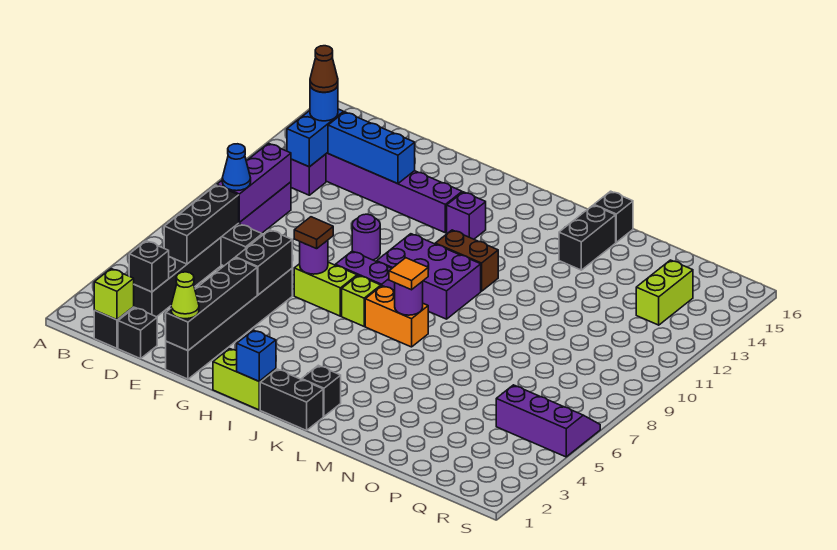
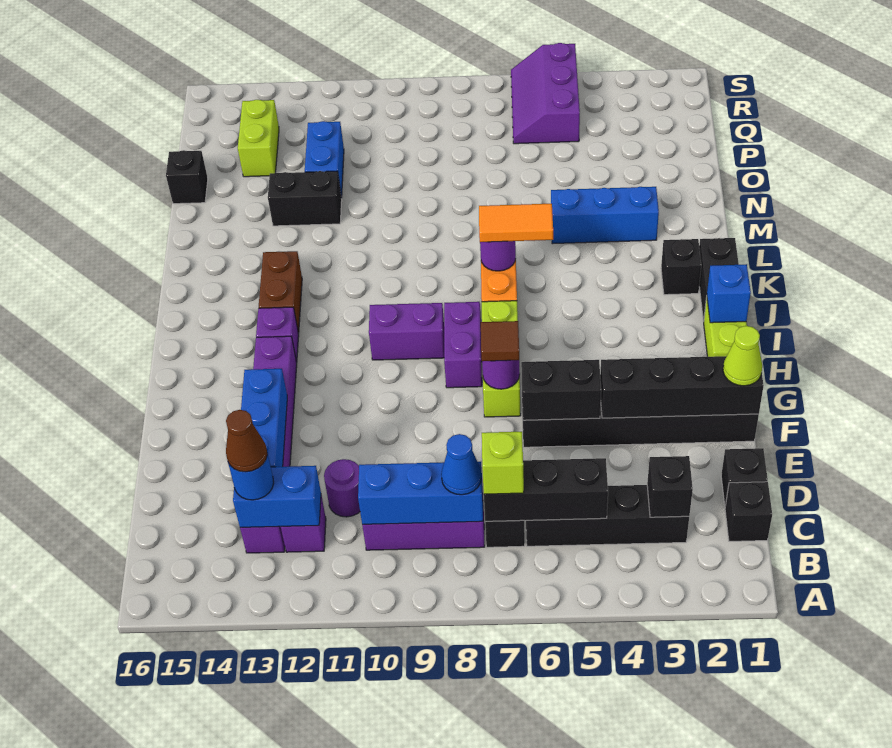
lime 1x1 brick [94,269,134,320] -> lime 1x1 brick moved to [482,432,524,494]
purple 1x3 brick [217,143,291,222] -> blue 1x3 brick [358,462,483,525]
purple 1x1 round brick [352,214,380,260] -> purple 1x1 round brick moved to [324,459,360,517]
purple 2x3 brick [377,234,481,319] -> purple 1x2 brick [369,303,444,360]
brown 1x2 brick [435,230,498,291] -> brown 1x2 brick moved to [259,251,302,333]
orange 1x1 tile [389,258,428,290] -> orange 1x2 tile [479,204,553,242]
none -> blue 1x3 brick [551,187,659,244]
black 1x2 brick [559,205,616,270] -> black 1x2 brick moved to [268,171,342,226]
black 1x1 brick [594,191,633,242] -> black 1x1 brick moved to [166,150,208,204]
none -> blue 1x2 brick [305,121,344,197]
lime 1x2 brick [636,260,693,325] -> lime 1x2 brick turned to [238,100,279,177]

